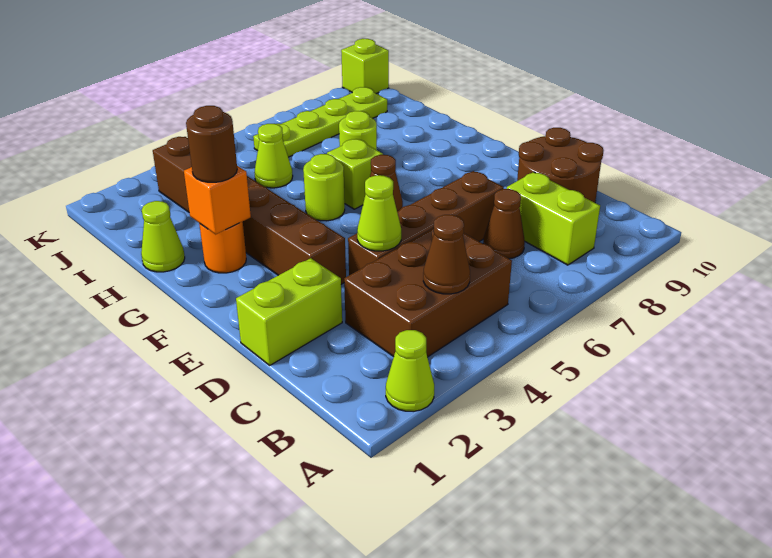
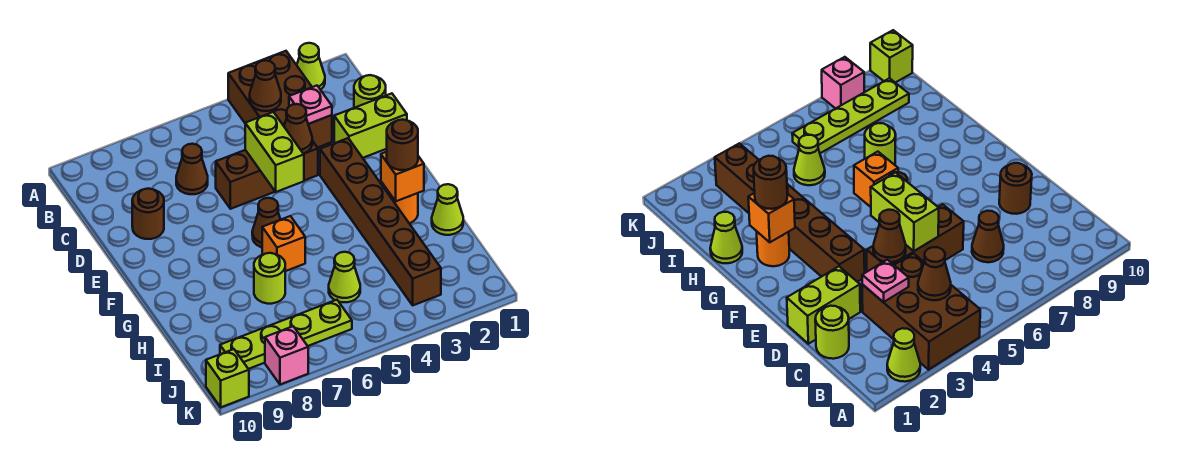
brown 2x3 brick [344,228,512,357] -> brown 2x3 brick turned to [228,51,332,148]
lime 1x2 brick [507,172,600,265] -> lime 1x2 brick moved to [245,112,304,192]
none -> pink 1x1 plate [289,86,332,124]
brown 2x2 round brick [517,128,604,203] -> brown 1x1 round brick [132,188,164,239]
brown 1x4 brick [348,171,504,275] -> brown 1x3 brick [216,141,318,209]
lime 1x1 cone [357,175,401,251] -> brown 1x1 cone [284,104,312,154]
lime 1x1 round brick [303,154,345,221] -> lime 1x1 round brick moved to [354,75,386,108]
lime 1x1 brick [327,139,383,209] -> orange 1x1 brick [262,216,305,271]
none -> pink 1x1 brick [265,326,308,384]

